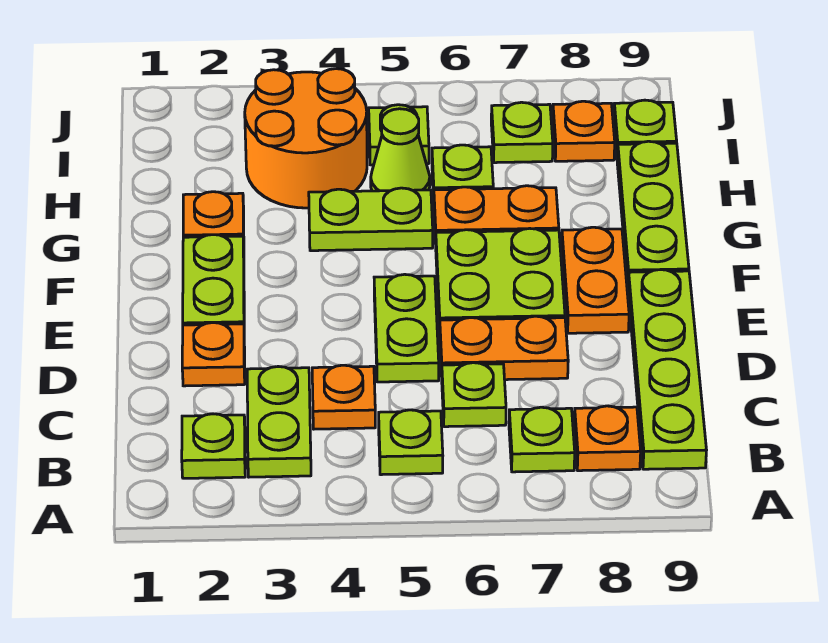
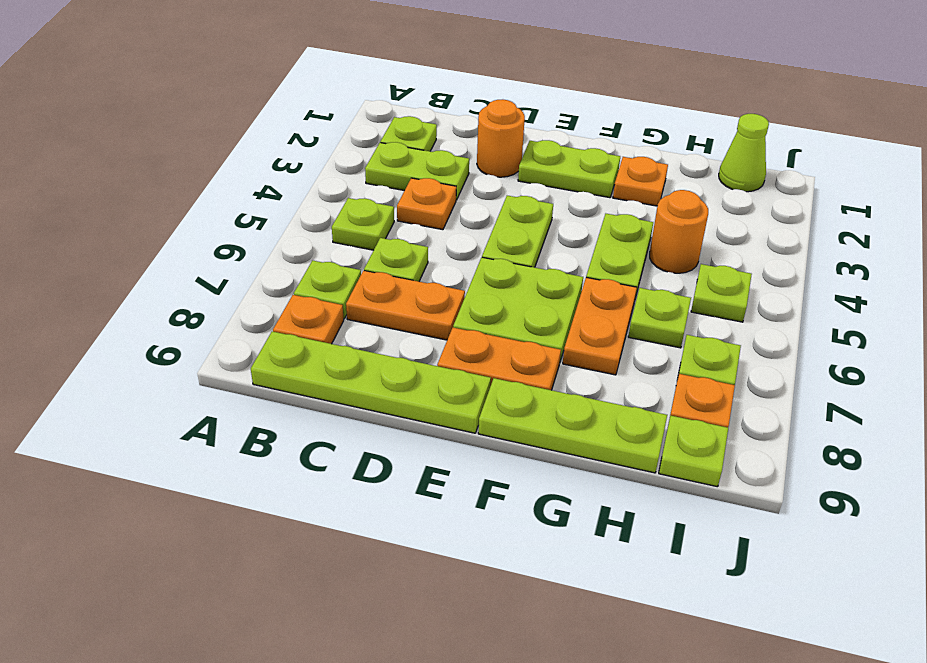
orange 1x1 plate [182,323,245,386] -> orange 1x1 round brick [477,99,525,177]
lime 1x2 plate [374,274,439,382] -> lime 1x2 plate turned to [482,196,553,267]
orange 1x2 plate [440,316,568,380] -> orange 1x2 plate turned to [346,271,465,340]
orange 2x2 round brick [245,69,367,208] -> orange 1x1 round brick [650,190,708,273]
lime 1x1 cone [371,109,430,191] -> lime 1x1 cone moved to [719,114,769,192]

